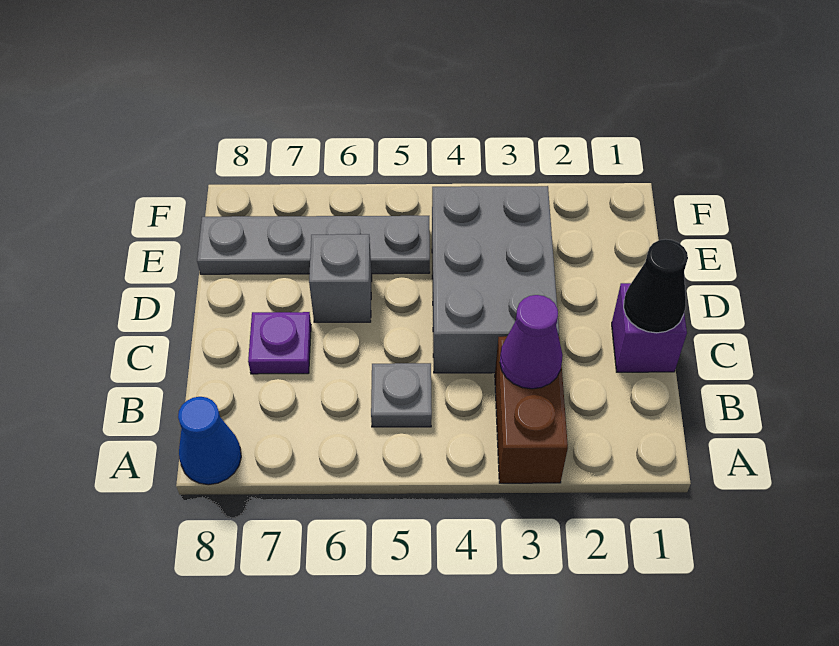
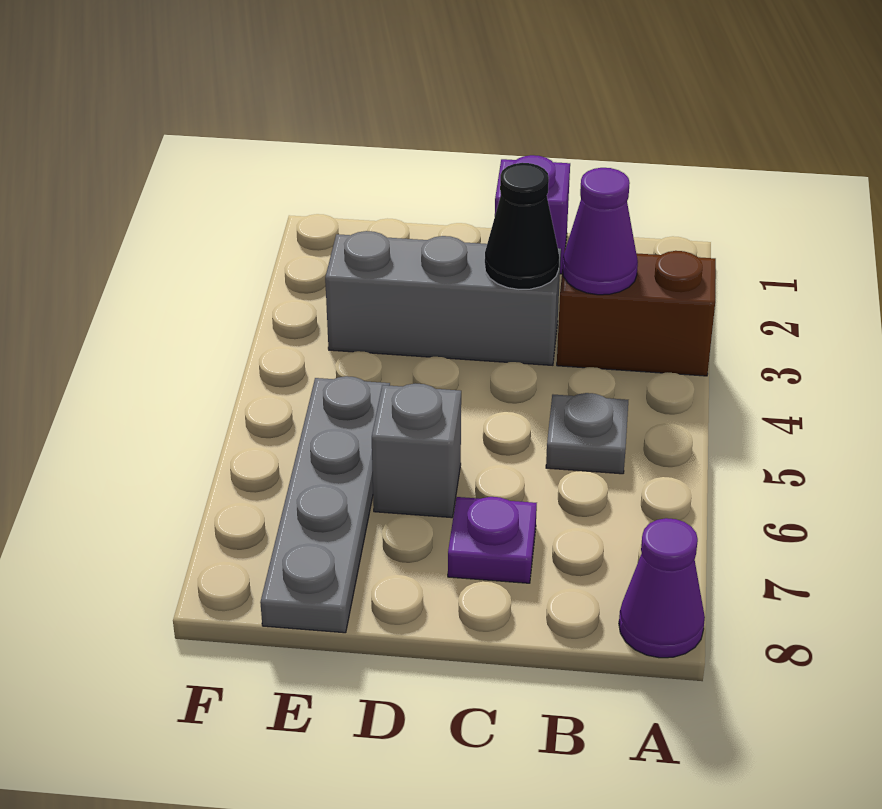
blue 1x1 cone [178,397,241,485] -> purple 1x1 cone [619,518,705,658]
black 1x1 cone [624,239,688,333] -> black 1x1 cone moved to [485,163,559,289]
grey 2x3 brick [432,186,559,373] -> grey 1x3 brick [325,231,561,365]

